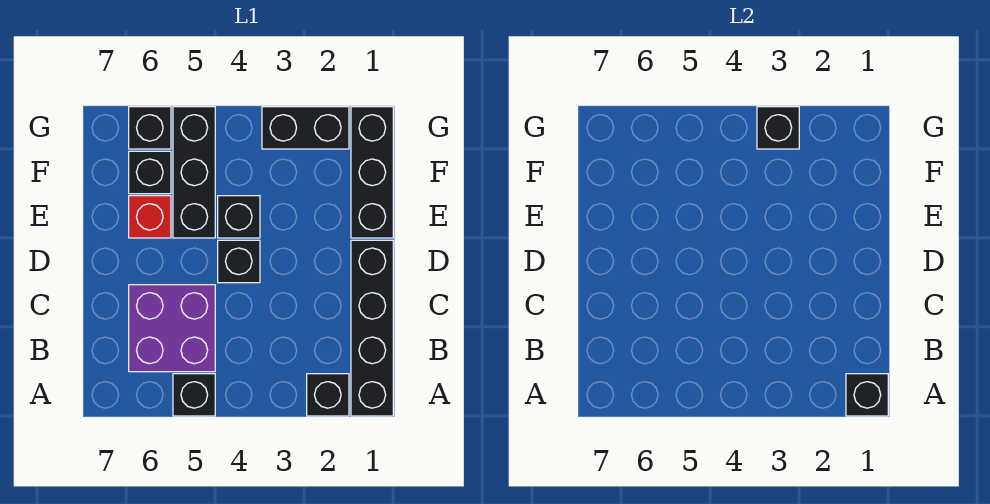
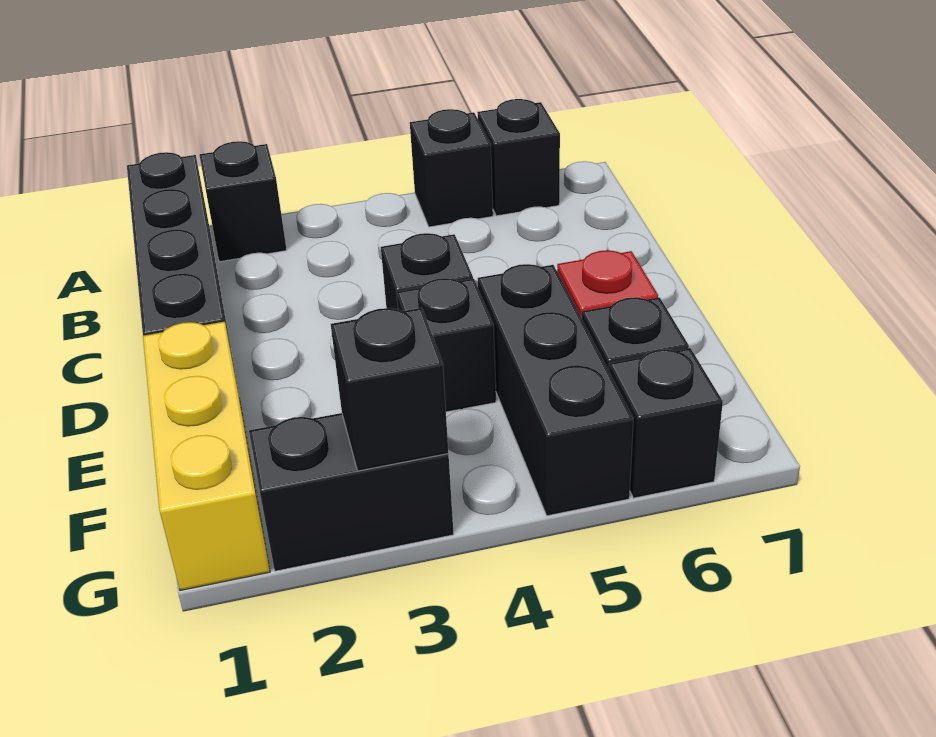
black 1x1 brick [846,374,888,416] -> black 1x1 brick moved to [477,99,560,216]
purple 2x2 brick [129,285,215,372] -> none
black 1x3 brick [351,107,393,238] -> yellow 1x3 brick [143,322,270,591]

